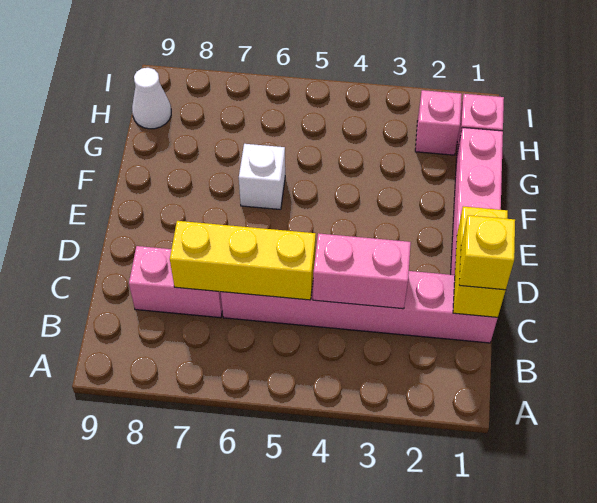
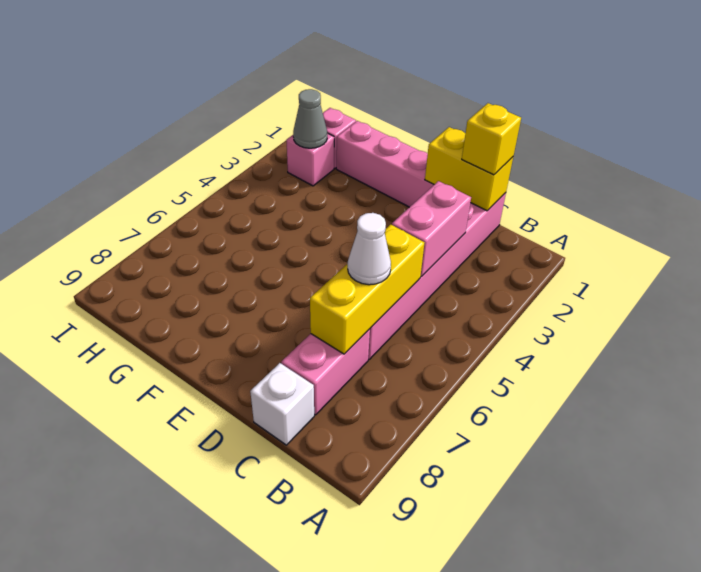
white 1x1 brick [239,144,285,210] -> white 1x1 brick moved to [250,363,314,445]
none -> grey 1x1 cone [293,89,327,148]
white 1x1 cone [132,68,171,129] -> white 1x1 cone moved to [348,213,391,285]

